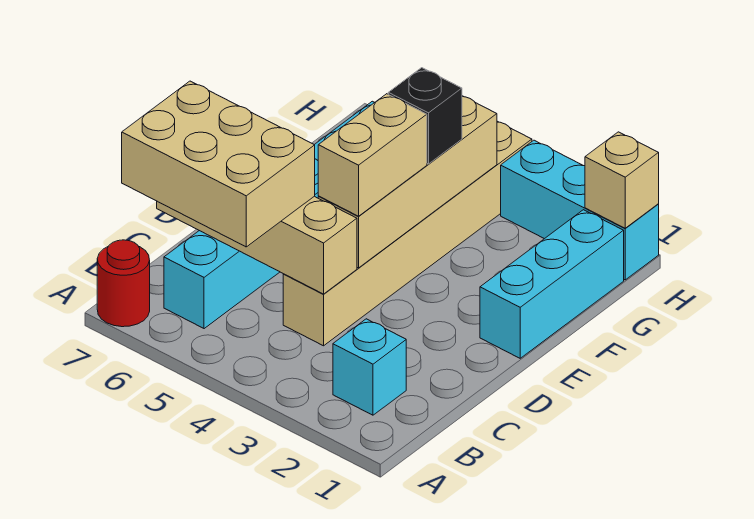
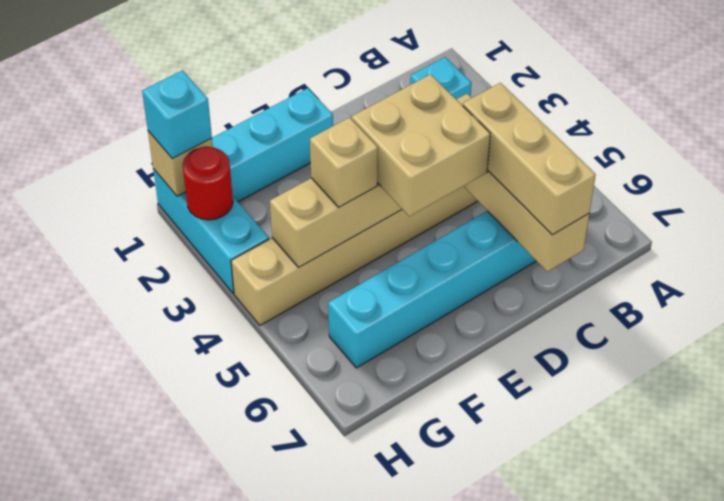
red 1x1 round brick [97,240,150,327] -> red 1x1 round brick moved to [183,147,233,220]
tan 2x3 brick [122,81,315,247] -> tan 1x3 brick [463,83,596,235]
tan 1x2 brick [318,94,427,216] -> tan 2x2 brick [352,74,490,216]
black 1x1 brick [388,68,462,164] -> tan 1x1 brick [310,118,378,207]
none -> cyan 1x1 brick [142,70,212,158]

